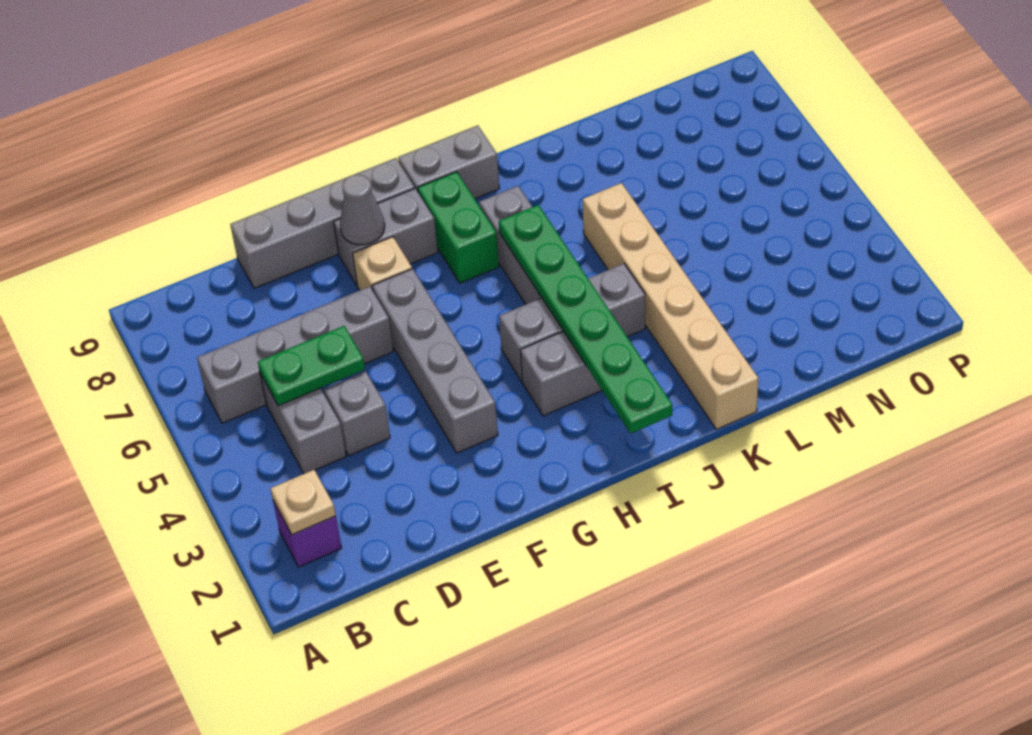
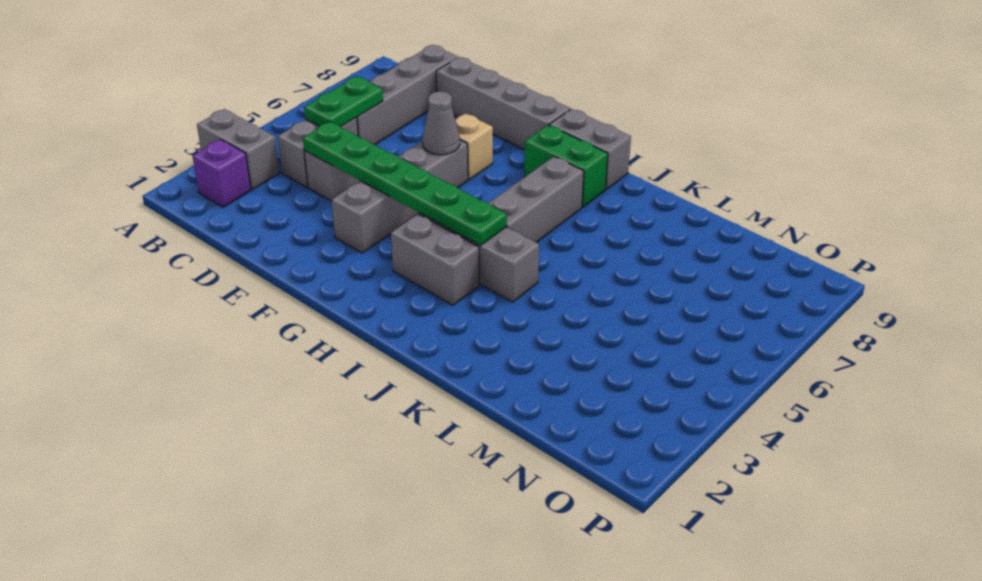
tan 1x1 plate [270,470,336,534] -> none
grey 1x4 brick [197,286,393,423] -> grey 1x4 brick turned to [356,45,458,145]
green 1x2 plate [258,326,365,406] -> green 1x2 plate turned to [304,76,383,127]
grey 1x2 brick [334,189,438,285] -> grey 1x2 brick moved to [197,109,279,189]
grey 1x1 cone [340,174,385,245] -> grey 1x1 cone moved to [423,92,460,155]
green 1x2 brick [418,172,499,283] -> green 1x2 brick turned to [524,125,608,207]
green 1x6 plate [499,205,672,434] -> green 1x6 plate turned to [303,122,507,245]
tan 1x6 brick [583,183,759,429] -> none

